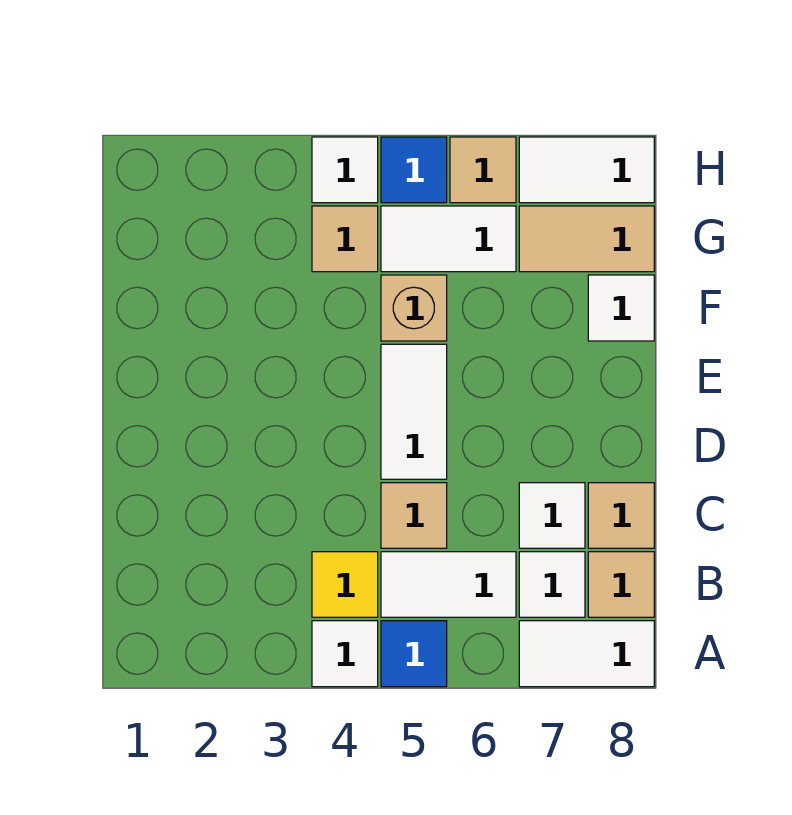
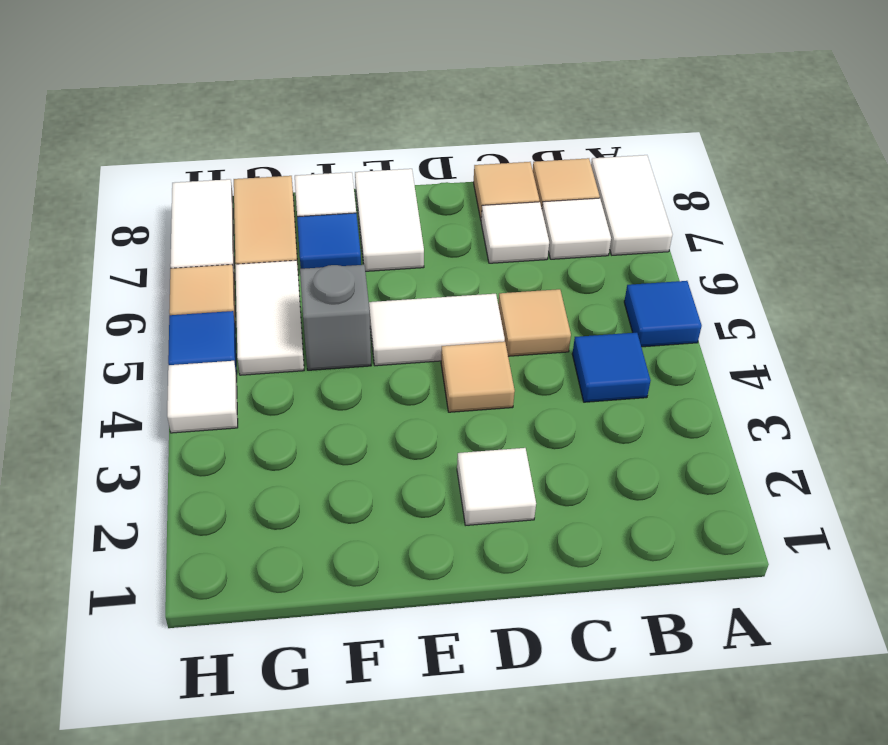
white 1x1 tile [312,621,378,687] -> white 1x1 tile moved to [457,448,536,525]
yellow 1x1 tile [312,552,378,617] -> blue 1x1 tile [572,333,651,402]
white 1x2 tile [381,552,516,617] -> white 1x2 tile moved to [355,169,424,271]
tan 1x1 brick [381,275,447,341] -> grey 1x1 brick [300,265,371,370]
none -> blue 1x1 tile [297,213,361,269]
tan 1x1 tile [312,206,378,272] -> tan 1x1 tile moved to [441,342,515,412]

